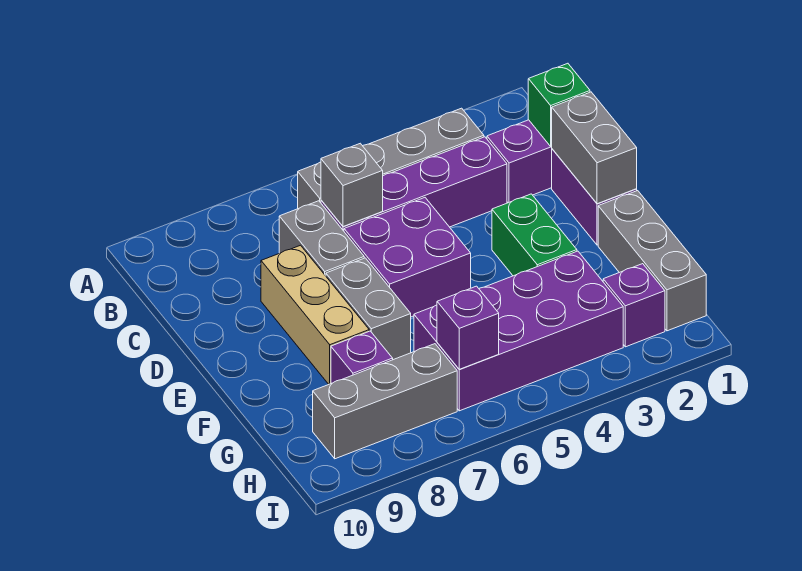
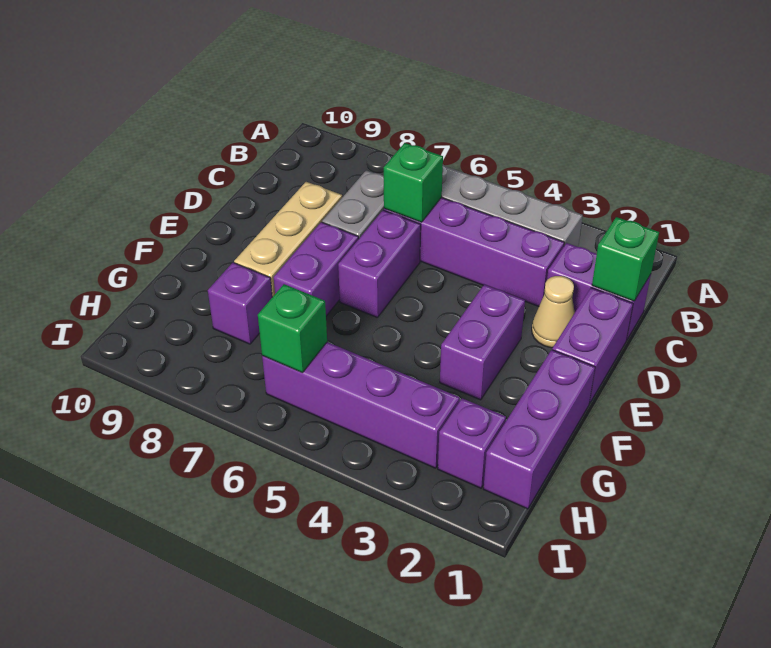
grey 1x1 brick [321,143,383,227] -> green 1x1 brick [384,143,443,222]
grey 1x2 brick [551,92,637,204] -> none
none -> tan 1x1 cone [532,276,575,348]
purple 2x2 brick [344,198,471,317] -> purple 1x2 brick [338,210,421,318]
green 1x2 brick [492,194,577,276] -> purple 1x2 brick [440,285,525,400]
grey 1x2 brick [326,258,411,360] -> purple 1x2 brick [274,222,359,316]
grey 1x3 brick [598,191,706,331] -> purple 1x3 brick [483,350,595,509]
purple 2x4 brick [414,251,623,411] -> purple 1x4 brick [262,342,460,468]
purple 1x1 brick [437,286,499,369] -> green 1x1 brick [258,284,327,373]
grey 1x3 brick [313,344,457,459] -> none

